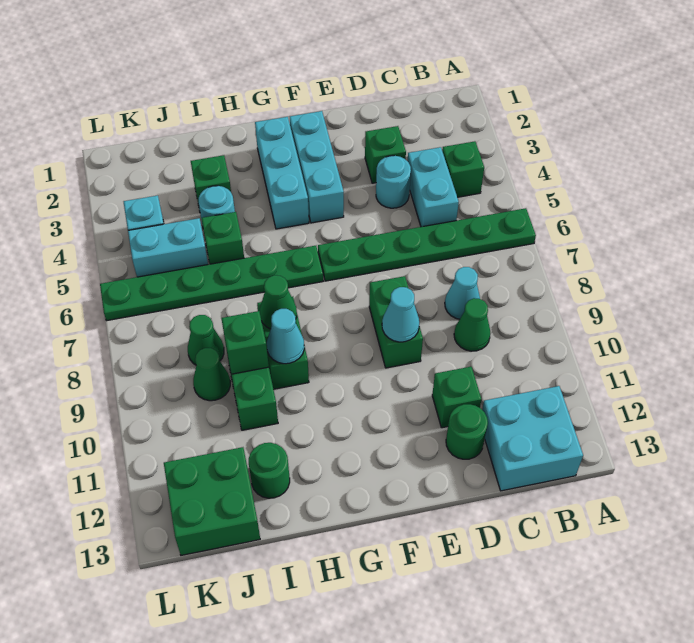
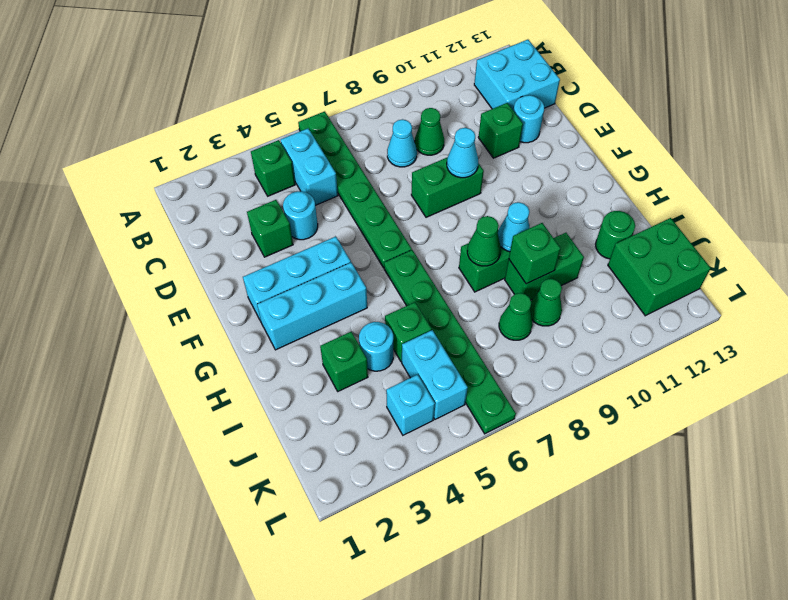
cyan 1x2 brick [408,147,459,227] -> cyan 1x2 brick turned to [281,128,338,205]
green 1x1 round brick [446,404,488,459] -> cyan 1x1 round brick [513,95,544,143]

